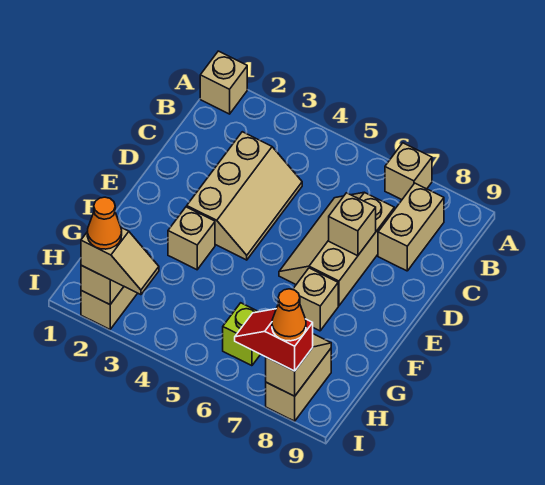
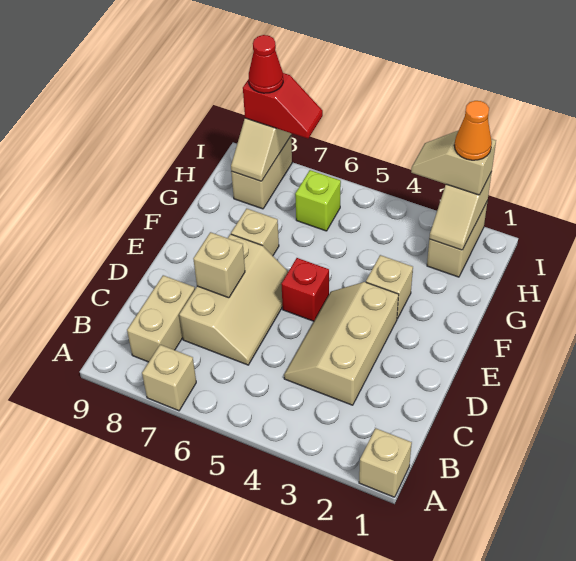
none -> red 1x1 brick [281,258,329,321]
orange 1x1 cone [272,289,306,341] -> red 1x1 cone [249,35,283,93]

